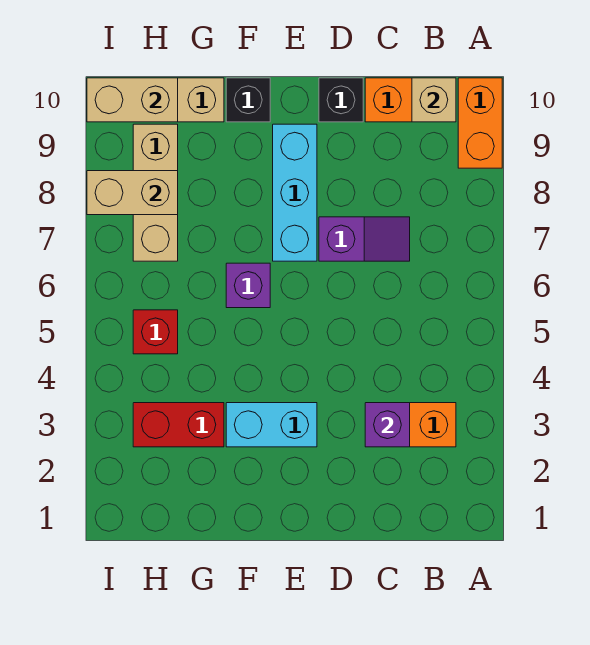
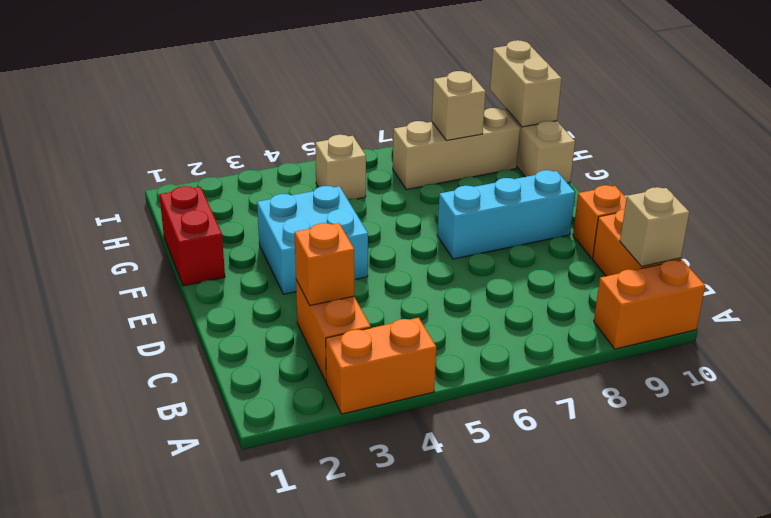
none -> orange 1x2 brick [326,318,436,414]
purple 1x1 brick [365,403,410,447] -> orange 1x1 brick [294,223,354,306]
purple 1x2 slope [319,217,410,261] -> none
black 1x1 brick [319,78,363,122] -> orange 1x1 brick [573,185,626,258]
cyan 1x2 brick [226,403,317,447] -> cyan 2x2 brick [257,186,368,294]
purple 1x1 brick [226,263,270,308] -> none
black 1x1 brick [226,78,270,122] -> none
red 1x2 brick [133,403,224,447] -> red 1x2 brick moved to [159,186,225,286]
red 1x1 brick [133,310,178,354] -> tan 1x1 brick [315,135,366,199]
tan 1x2 brick [87,171,178,215] -> tan 1x1 brick [432,71,486,141]

